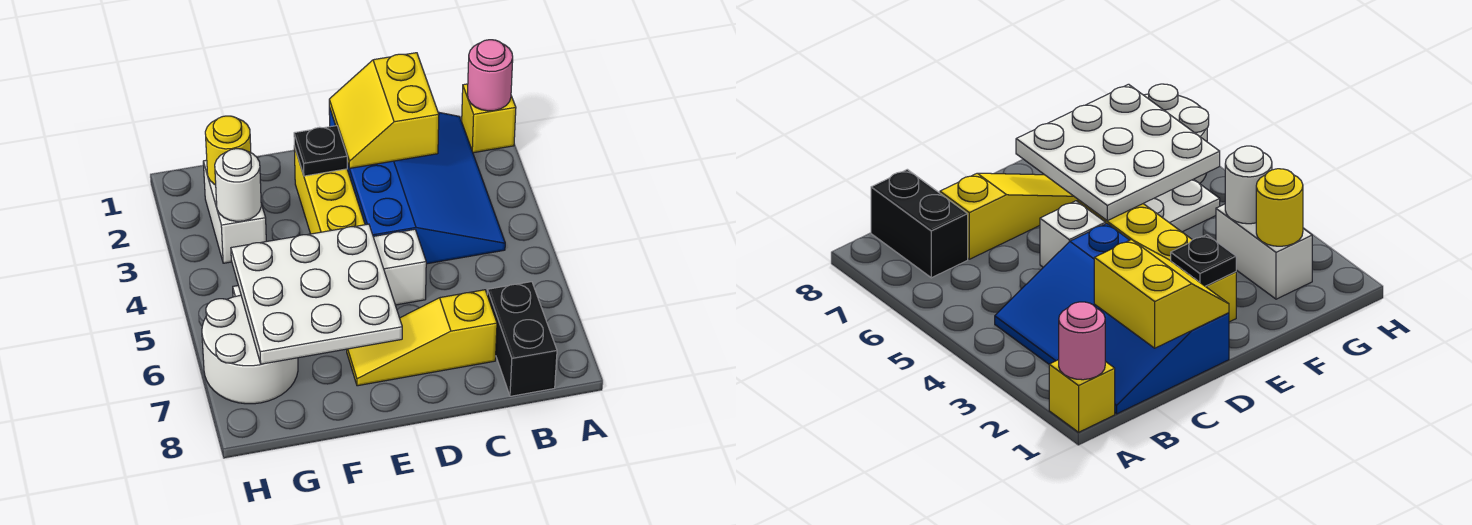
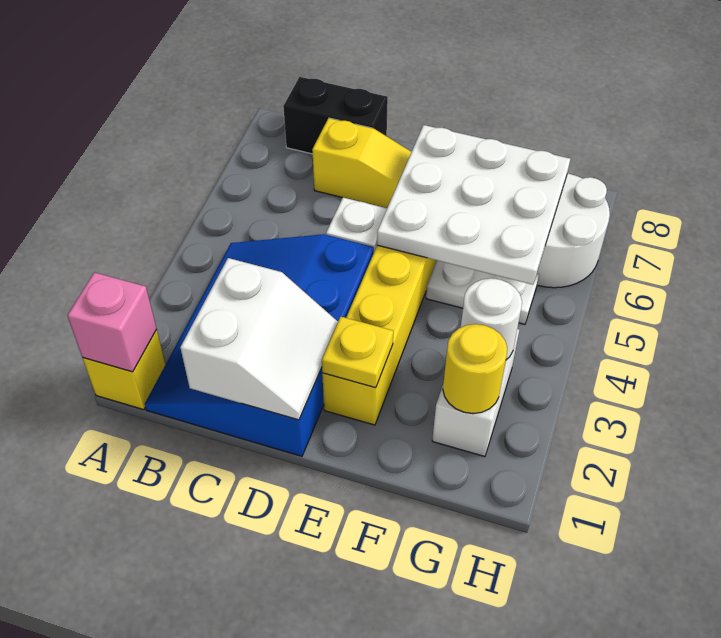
pink 1x1 round brick [468,40,513,111] -> pink 1x1 brick [67,272,157,372]
black 1x2 brick [487,282,557,396] -> black 1x2 brick turned to [283,77,388,154]
yellow 2x2 slope [329,53,439,169] -> white 2x2 slope [180,258,338,420]
black 1x1 plate [294,126,347,176] -> yellow 1x1 plate [322,317,393,388]

